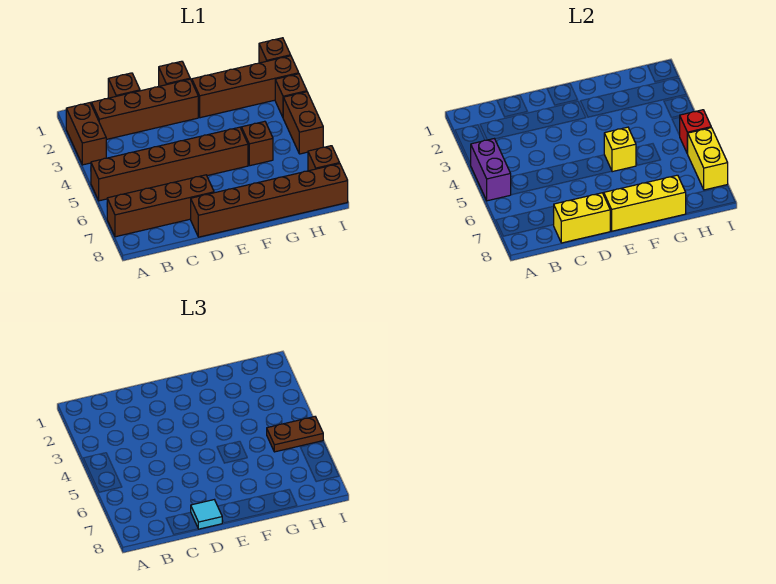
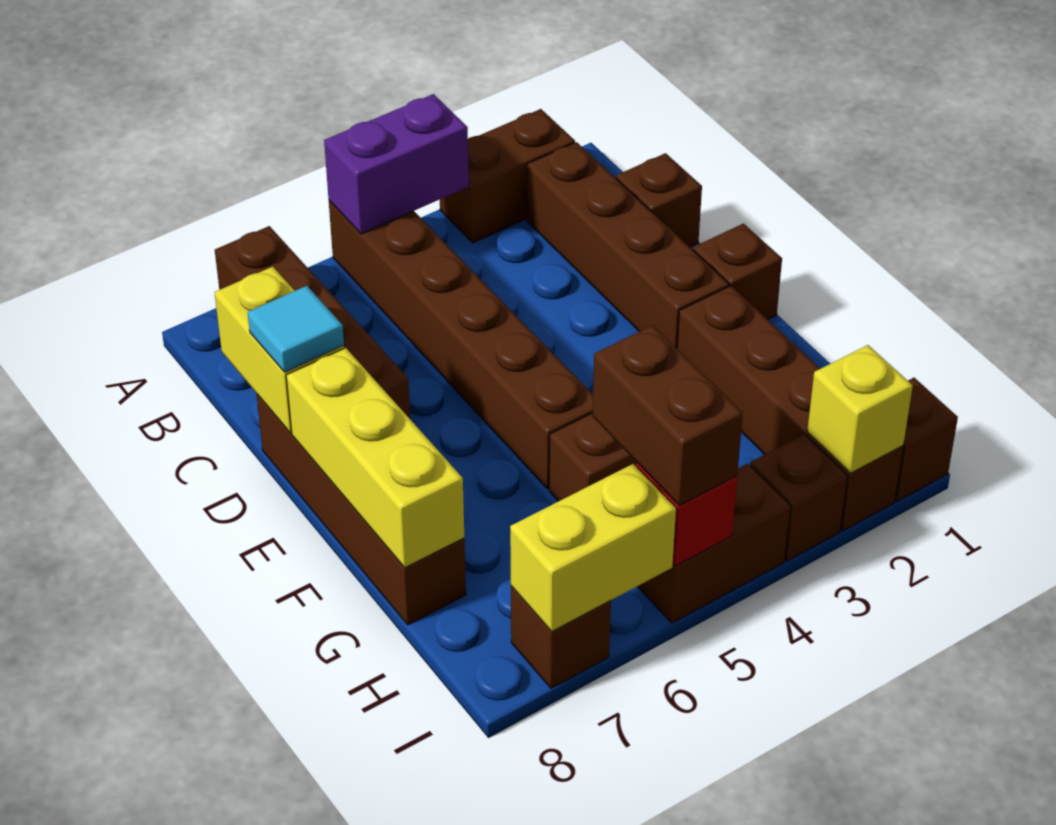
brown 1x6 brick [191,164,348,237] -> brown 1x4 brick [256,394,466,625]
yellow 1x1 brick [604,127,636,172] -> yellow 1x1 brick moved to [807,345,913,473]
brown 1x2 plate [267,417,323,452] -> brown 1x2 brick [592,325,743,506]

